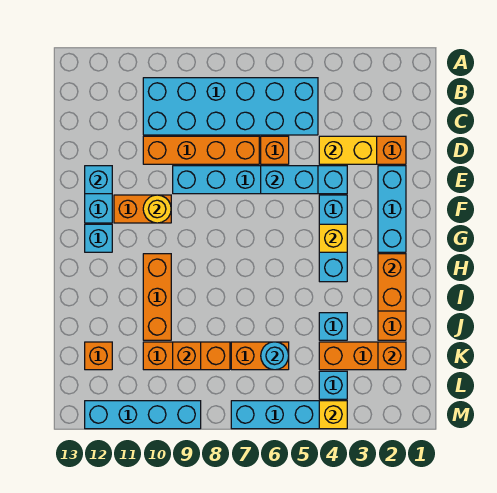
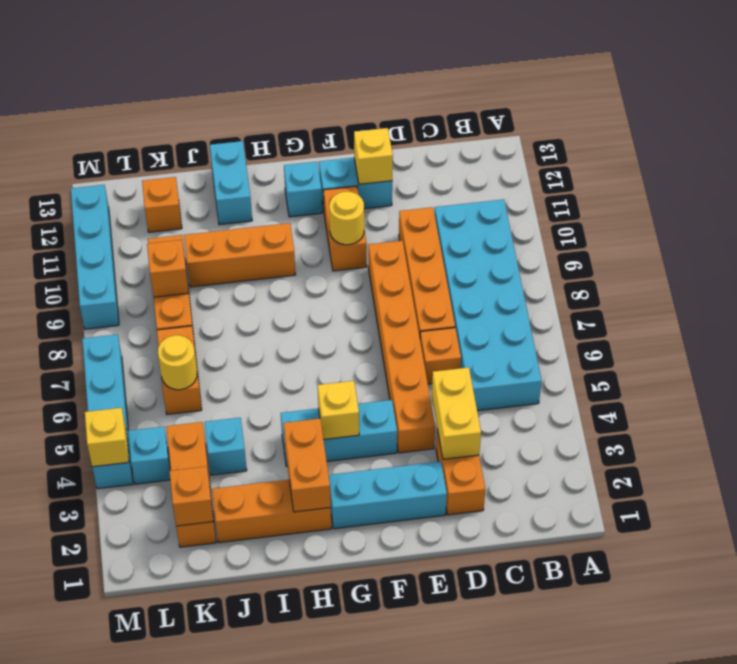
cyan 1x6 brick [173,166,347,194] -> orange 1x6 brick [368,241,435,453]
cyan 1x2 brick [261,166,318,194] -> cyan 1x2 brick moved to [210,141,252,225]
cyan 1x1 brick [85,166,112,194] -> yellow 1x1 brick [354,128,393,184]
orange 1x2 brick [378,254,406,311] -> orange 1x2 brick turned to [283,419,331,512]
cyan 1x1 round brick [261,342,289,370] -> yellow 1x1 round brick [158,335,197,390]

